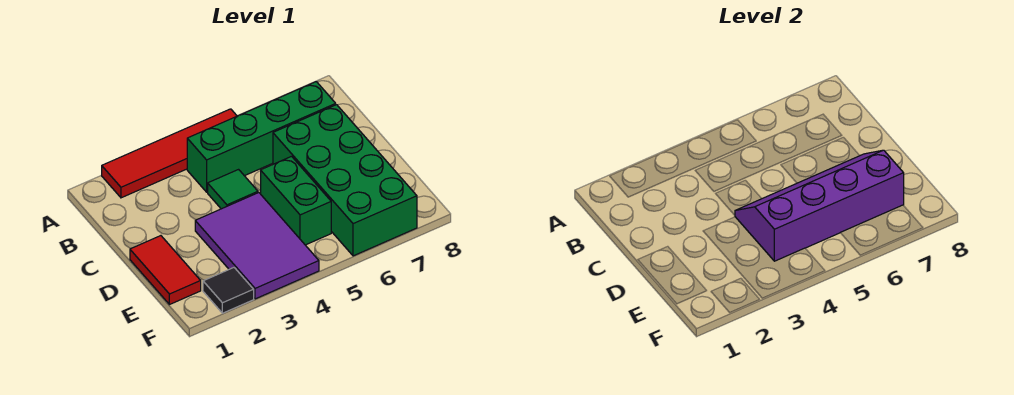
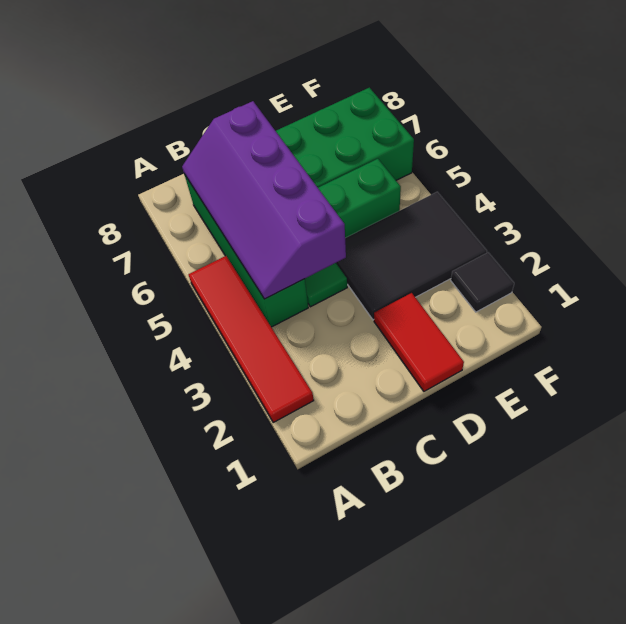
red 1x2 tile [130,236,201,305] -> red 1x2 tile turned to [374,293,464,391]
purple 2x3 tile [195,193,319,299] -> black 2x3 tile [336,192,487,320]
purple 2x4 slope [735,150,904,261] -> purple 2x4 slope moved to [182,101,346,299]

